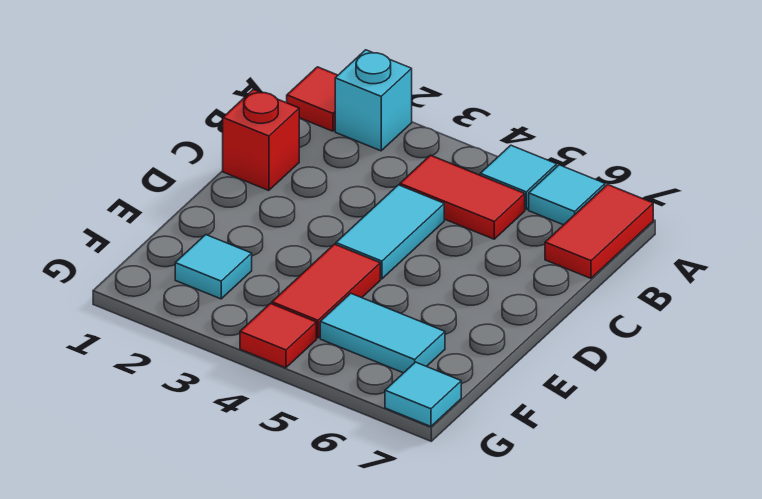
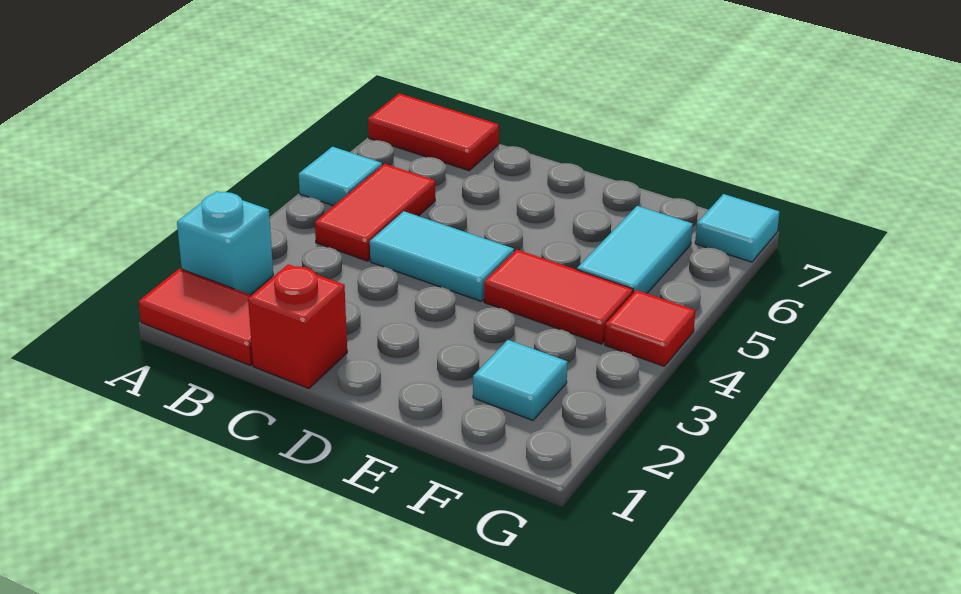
red 1x1 tile [287,67,338,131] -> red 1x2 tile [139,269,253,365]
cyan 1x1 tile [529,165,605,225] -> none

